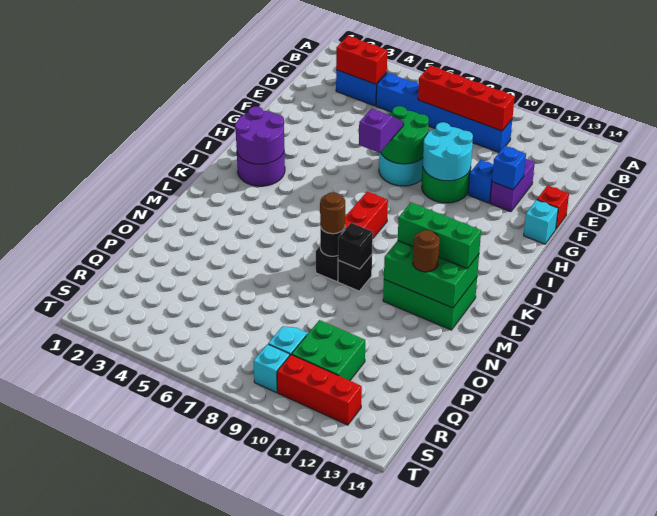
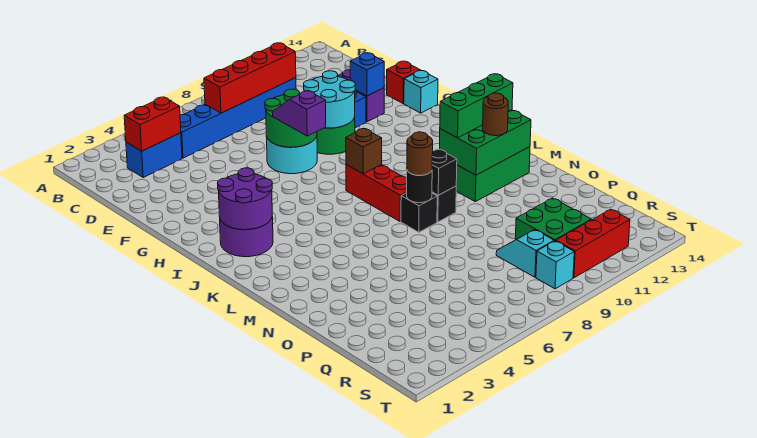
none -> brown 1x1 brick [346,129,382,174]

